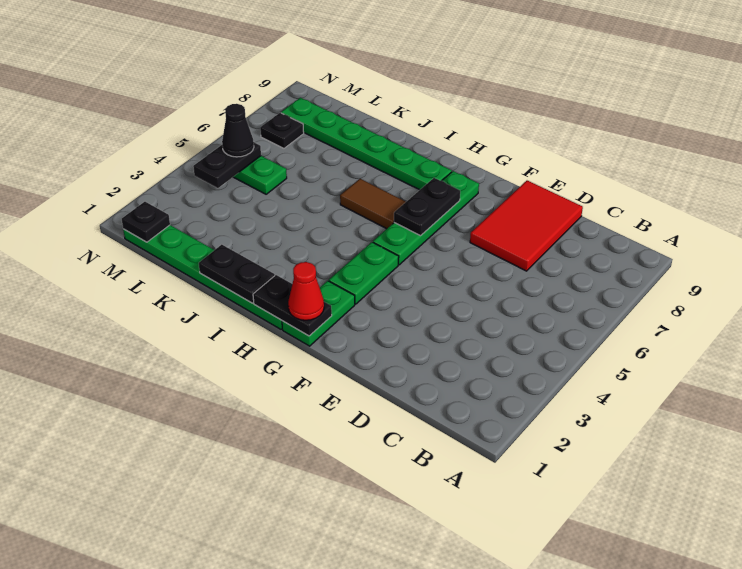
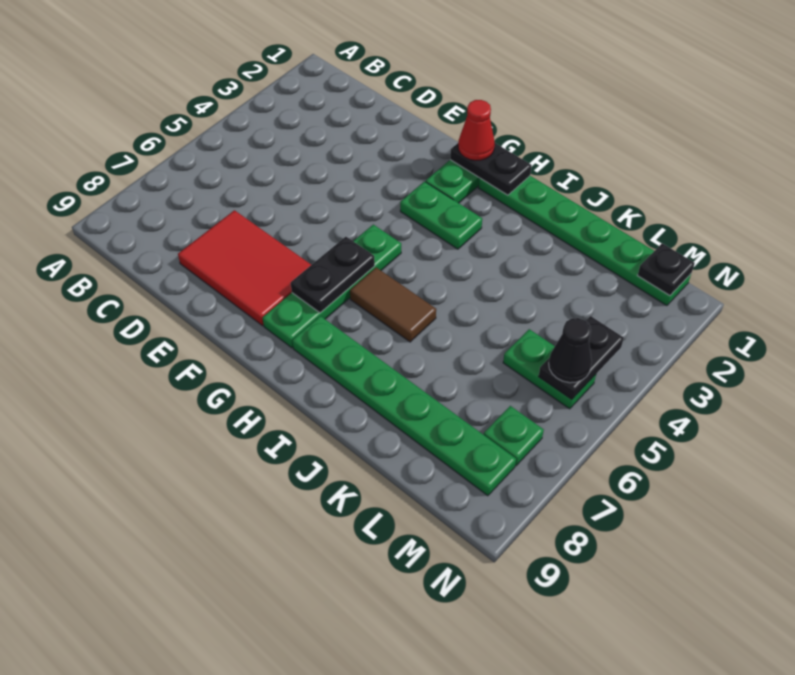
red 2x3 tile [470,181,583,271] -> red 2x3 tile turned to [178,210,311,326]
green 1x2 plate [329,242,399,304] -> green 1x2 plate turned to [400,182,482,249]
black 1x2 plate [199,245,275,303] -> none
black 1x1 plate [260,113,304,148] -> green 1x1 plate [484,406,544,466]

